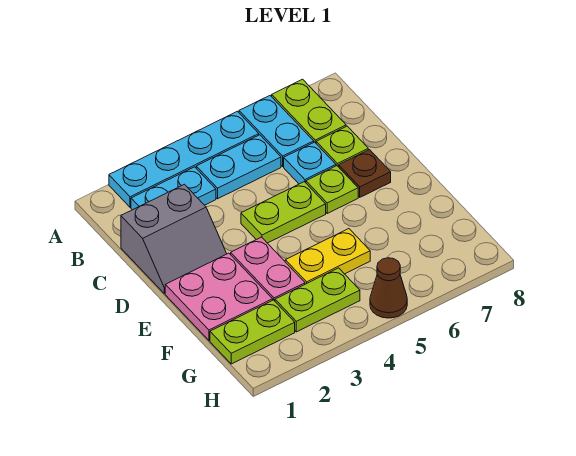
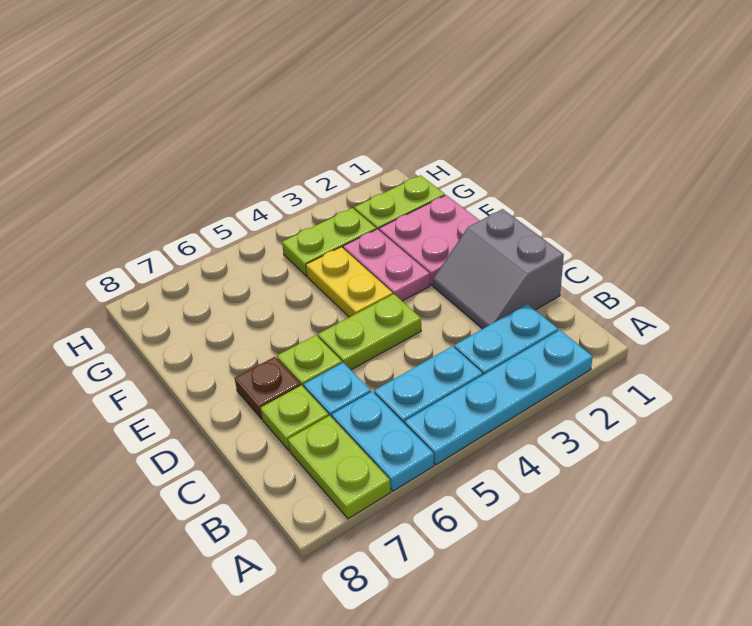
grey 2x2 slope [121,184,227,294] -> grey 2x2 slope turned to [433,209,564,329]
yellow 1x2 plate [285,229,370,284] -> yellow 1x2 plate turned to [306,247,393,317]
brown 1x1 cone [370,258,407,318] -> none

